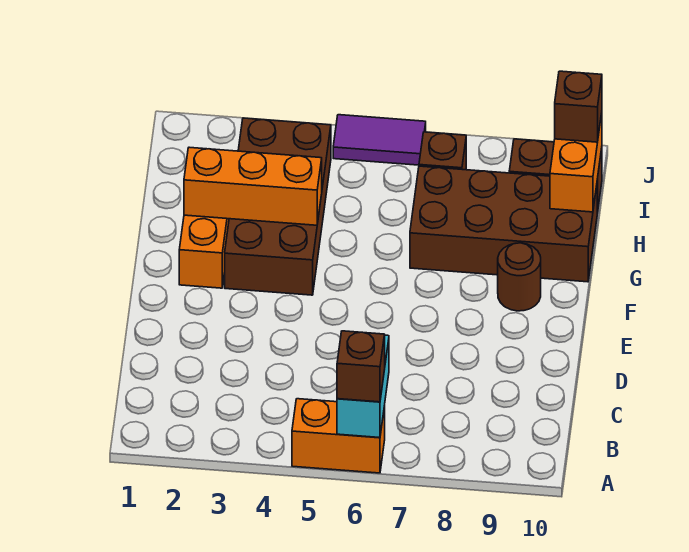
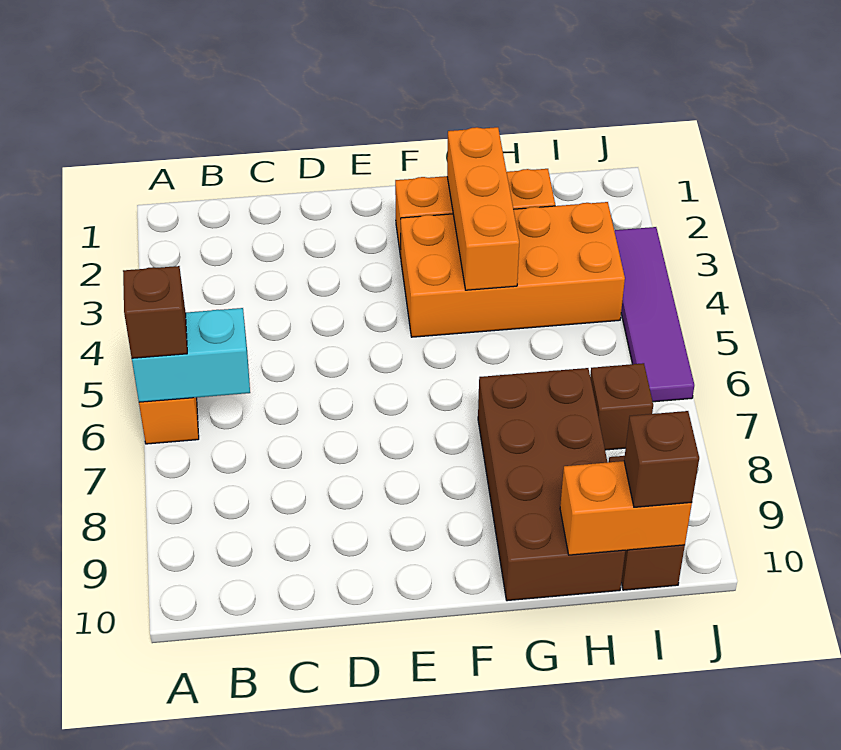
brown 2x4 brick [225,118,331,295] -> orange 2x4 brick [401,202,625,337]
brown 1x1 round brick [498,243,541,311] -> none
purple 1x2 tile [333,115,426,165] -> purple 1x4 tile [614,227,694,402]

